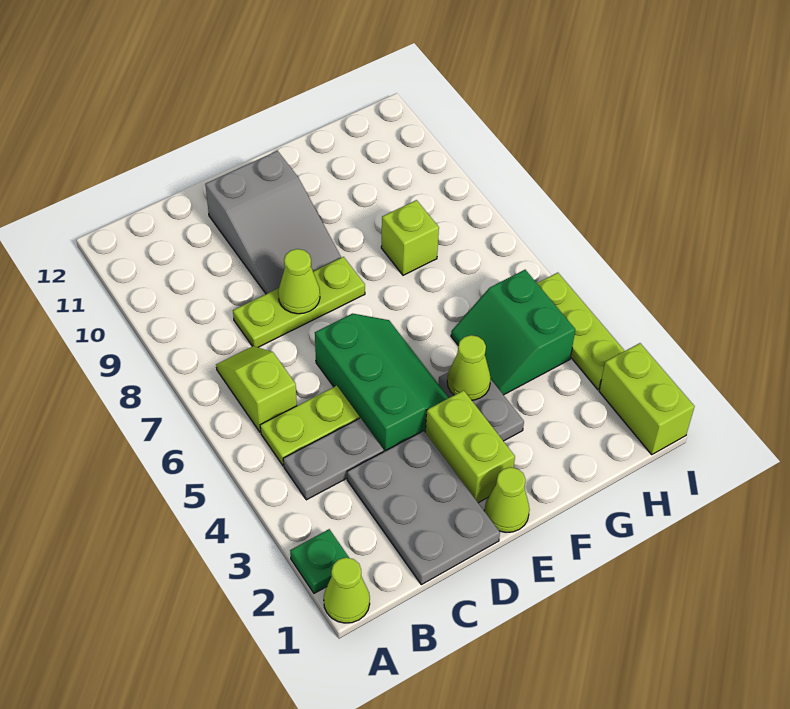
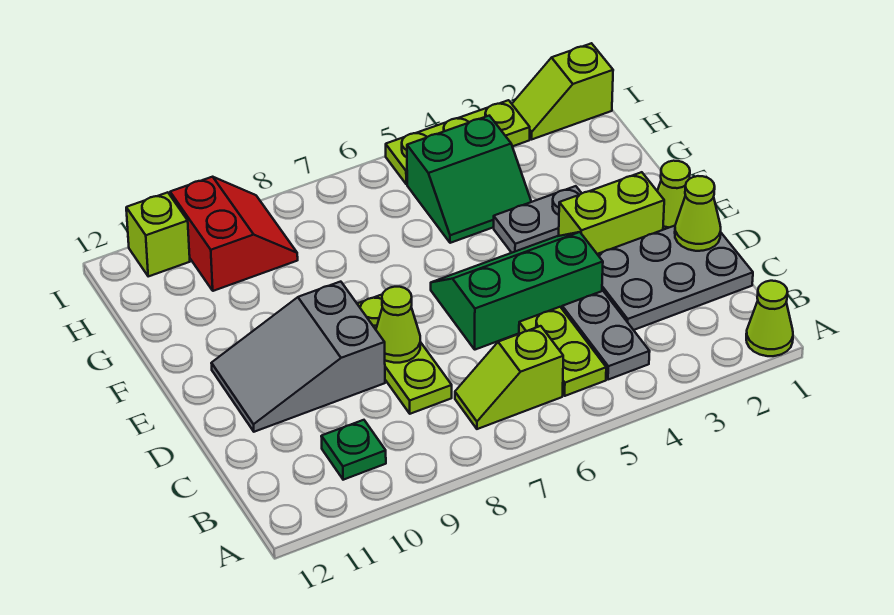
green 1x1 plate [290,529,349,593] -> green 1x1 plate moved to [321,420,386,480]
grey 2x3 slope [205,151,341,294] -> grey 2x3 slope turned to [211,282,385,432]
lime 1x1 cone [447,335,491,400] -> lime 1x1 cone moved to [675,176,721,251]
lime 1x1 brick [381,200,439,275] -> lime 1x1 brick moved to [126,192,190,276]
none -> red 2x2 slope [170,177,298,291]
lime 1x2 brick [599,343,695,455] -> lime 1x2 slope [512,43,613,139]

